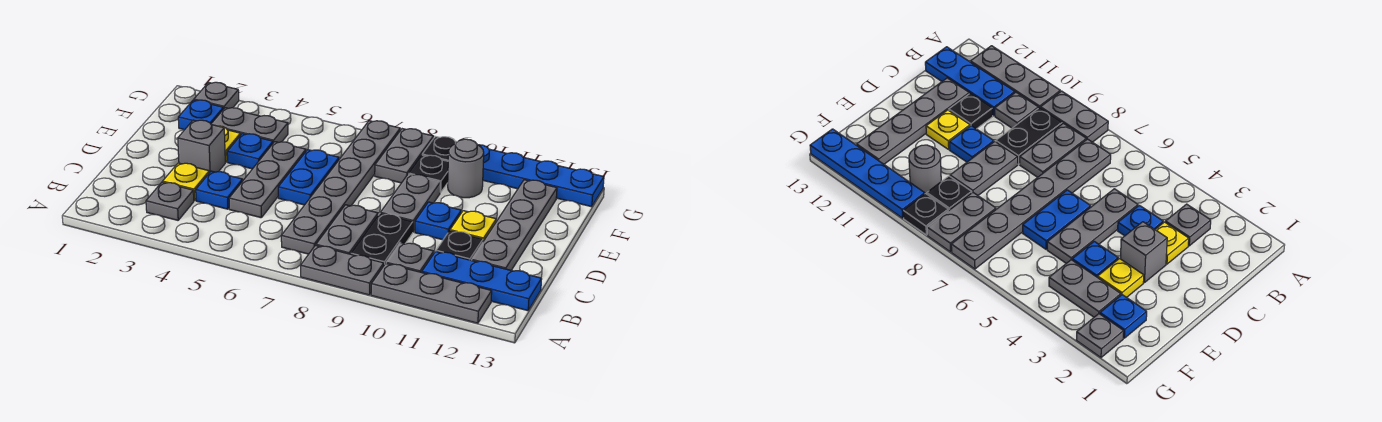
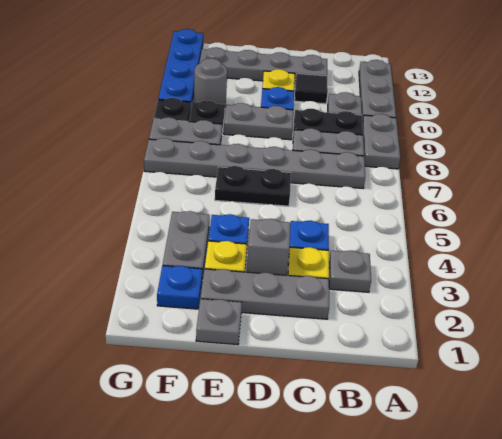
blue 1x3 plate [422,251,542,311] -> none
grey 1x3 plate [229,142,306,218] -> grey 1x3 plate moved to [201,269,329,319]
black 1x1 plate [436,231,483,260] -> black 1x1 tile [295,74,328,104]
blue 1x2 plate [278,150,339,205] -> black 1x2 plate [215,166,291,206]
grey 1x1 plate [194,82,239,109] -> grey 1x1 plate moved to [196,299,242,345]

